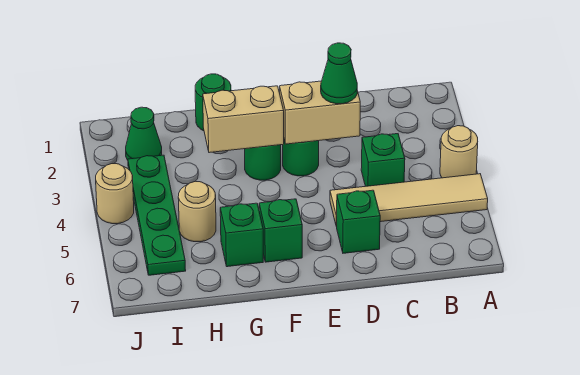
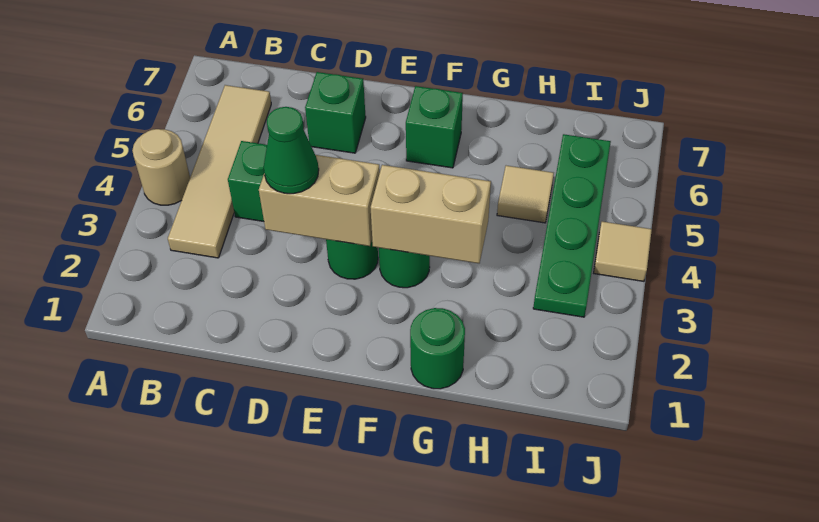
tan 1x4 tile [330,174,488,226] -> tan 1x4 tile turned to [168,85,271,258]
green 1x1 brick [220,203,263,267] -> none
tan 1x1 round brick [178,181,216,242] -> tan 1x1 tile [497,166,554,223]
green 1x1 cone [126,107,162,160] -> none
tan 1x1 round brick [96,164,134,224] -> tan 1x1 tile [594,222,652,281]

